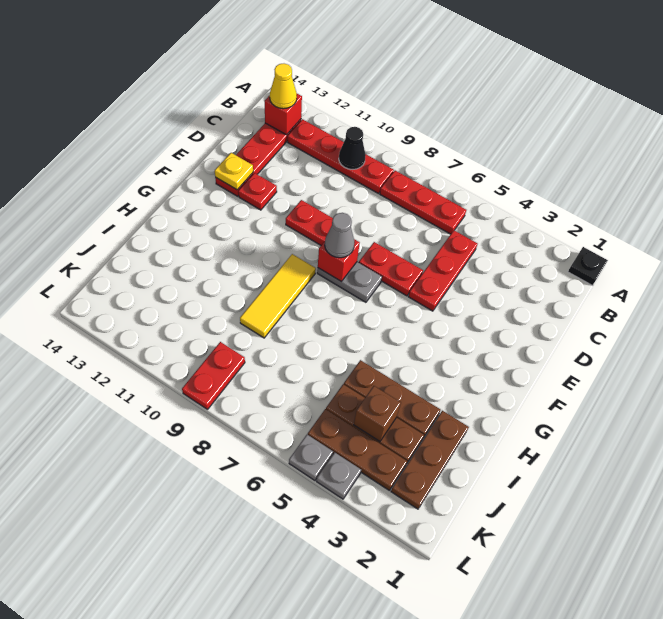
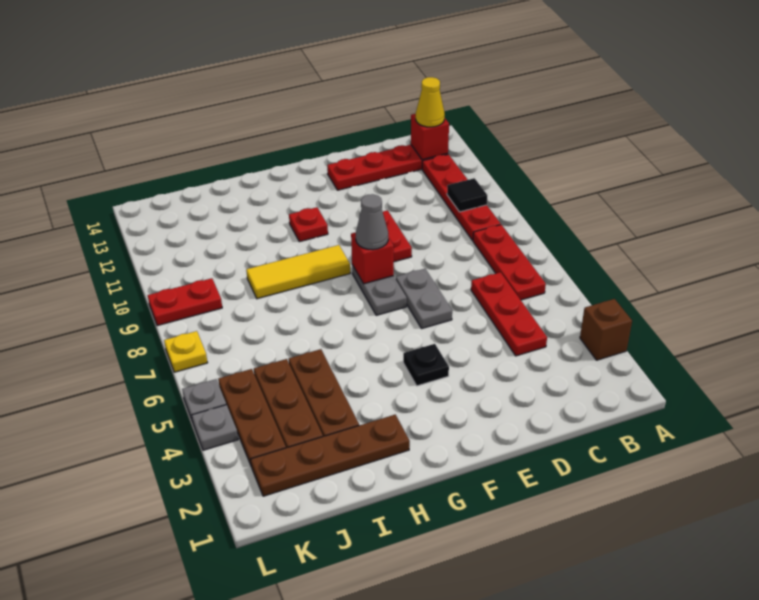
black 1x1 plate [568,247,608,286] -> black 1x1 plate moved to [403,344,449,386]
black 1x1 cone [339,127,366,169] -> black 1x1 tile [447,178,487,212]
red 1x3 plate [408,230,477,311] -> red 1x3 plate turned to [471,272,547,356]
red 1x2 plate [359,242,423,296] -> grey 1x2 plate [396,269,452,328]
red 1x1 plate [238,173,277,210] -> red 1x1 plate moved to [289,207,328,242]
yellow 1x1 plate [215,153,253,190] -> yellow 1x1 plate moved to [164,331,208,372]
brown 1x3 plate [391,411,469,509] -> brown 1x4 plate [251,415,410,496]
brown 1x1 brick [354,386,401,441] -> brown 1x1 brick moved to [580,299,632,360]

